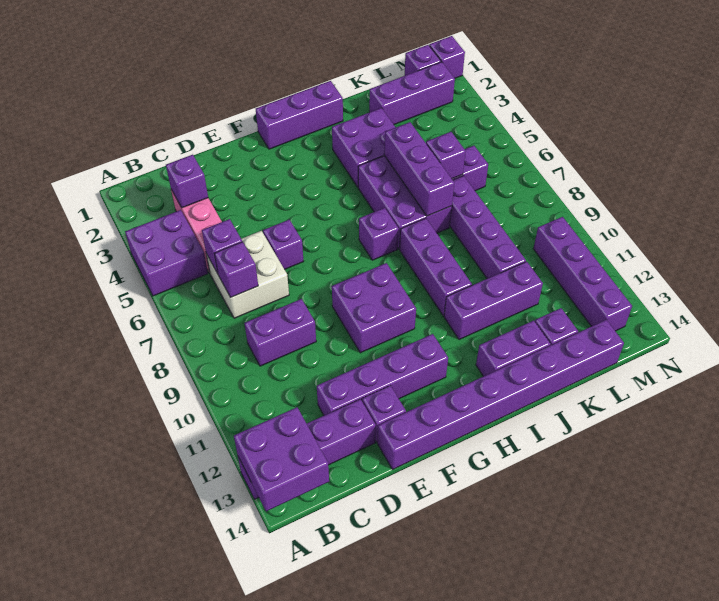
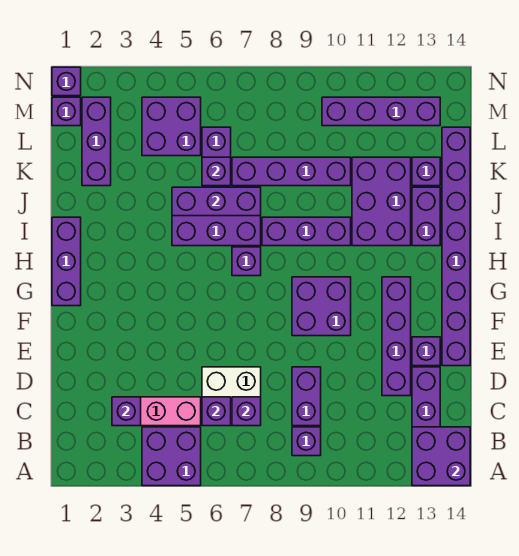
purple 1x1 brick [263,220,304,269] -> purple 1x1 brick moved to [292,427,321,456]
purple 2x2 brick [332,108,395,187] -> purple 2x2 brick moved to [142,97,201,156]
purple 1x3 brick [444,262,543,340] -> purple 2x3 brick [352,157,411,246]

